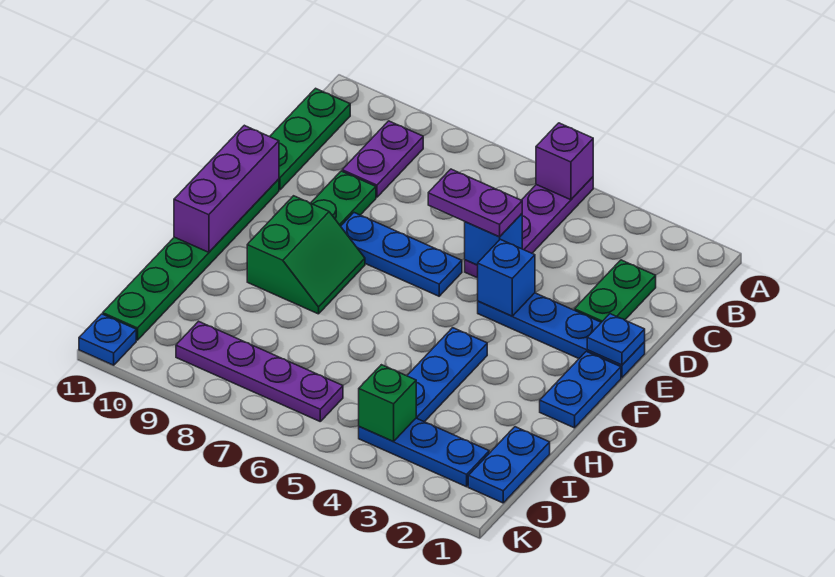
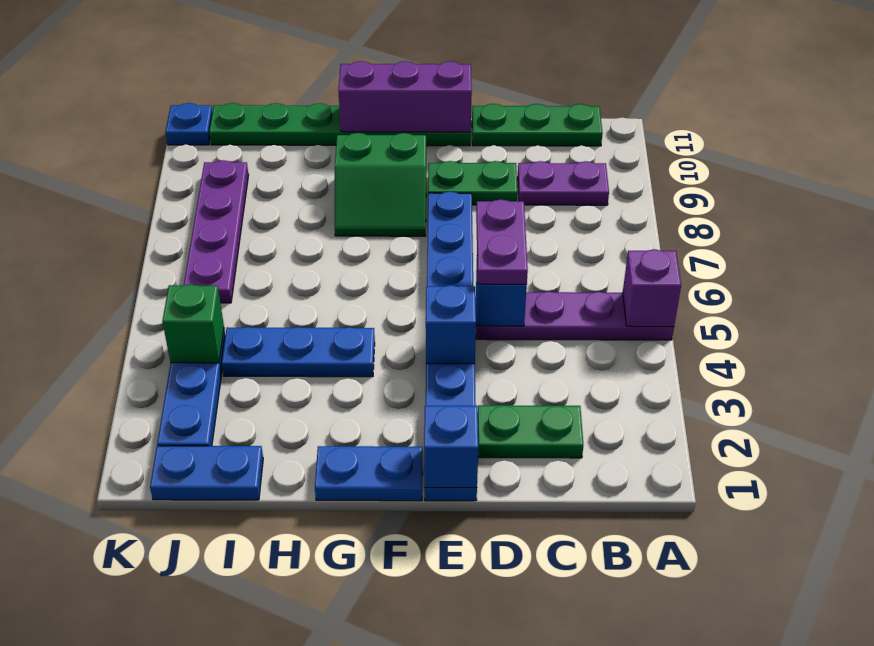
blue 1x1 plate [587,314,645,365] -> blue 1x1 brick [424,406,478,488]

